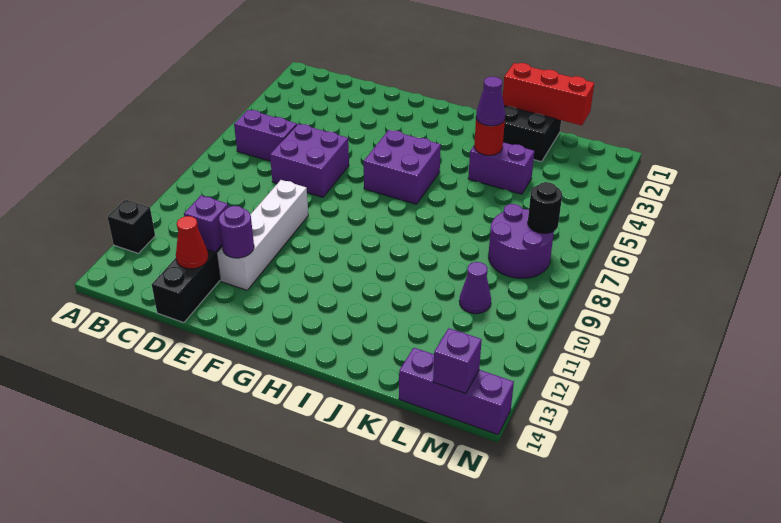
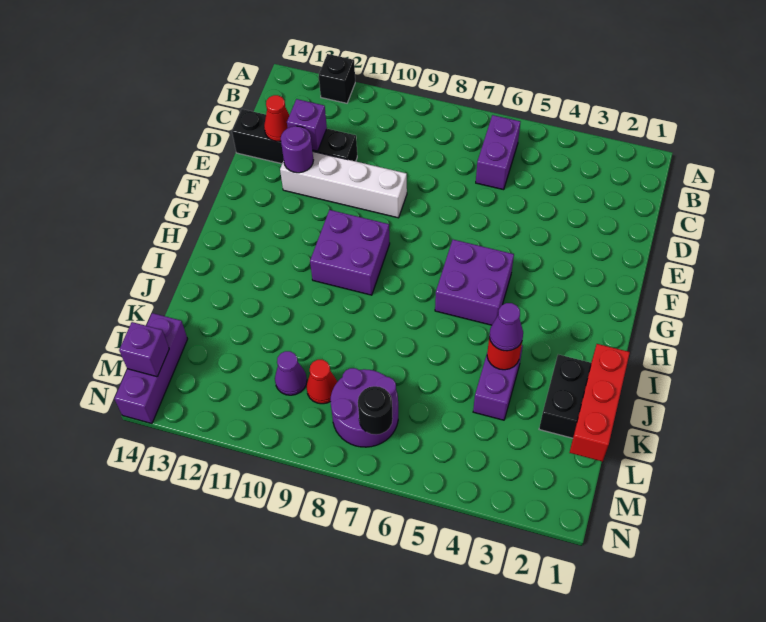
purple 2x2 brick [270,124,349,197] -> purple 2x2 brick moved to [310,210,390,295]
none -> red 1x1 cone [306,360,337,404]

